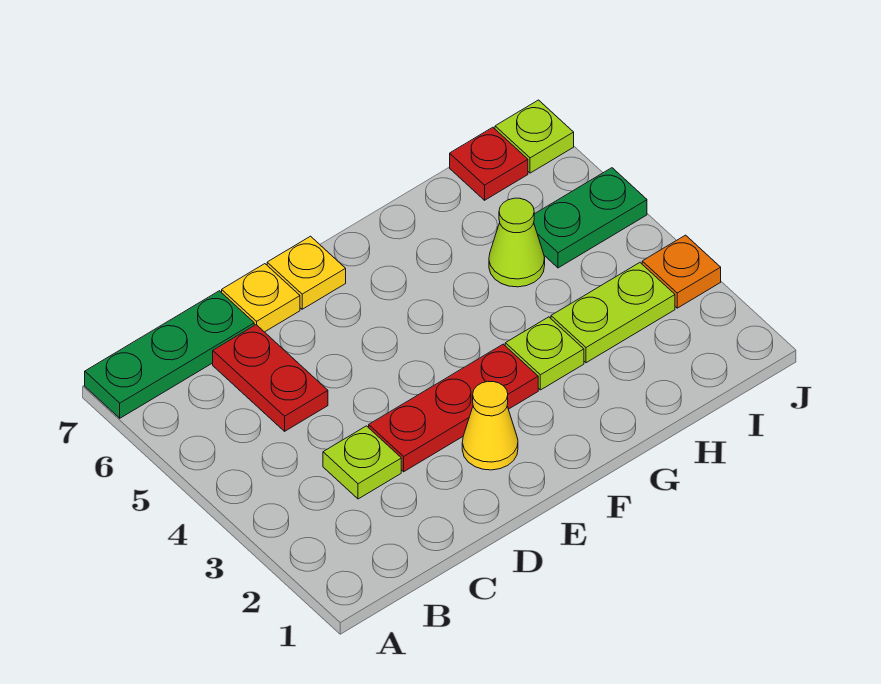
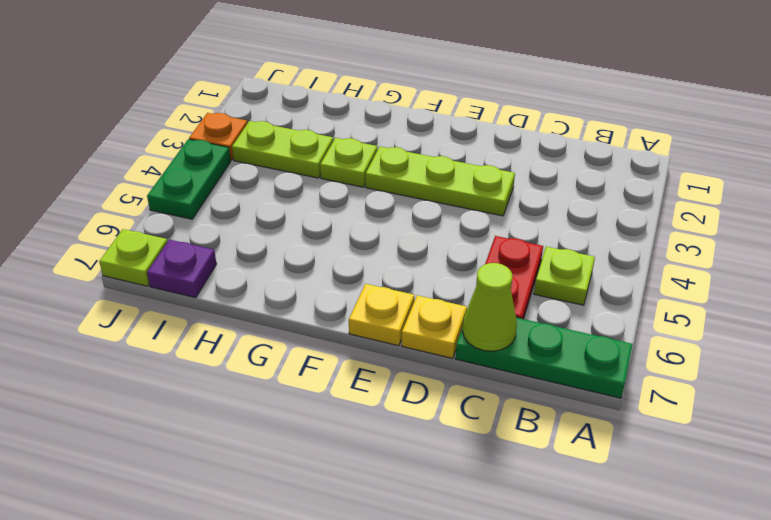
lime 1x1 plate [323,426,401,499] -> lime 1x1 plate moved to [534,247,595,305]
red 1x3 plate [369,344,538,472] -> lime 1x3 plate [366,147,515,216]
yellow 1x1 cone [462,381,518,470] -> none
lime 1x1 cone [489,198,545,287] -> lime 1x1 cone moved to [462,263,517,351]
green 1x2 plate [534,168,647,268] -> green 1x2 plate turned to [147,139,231,219]
red 1x1 plate [450,127,528,200] -> purple 1x1 plate [147,240,216,298]

